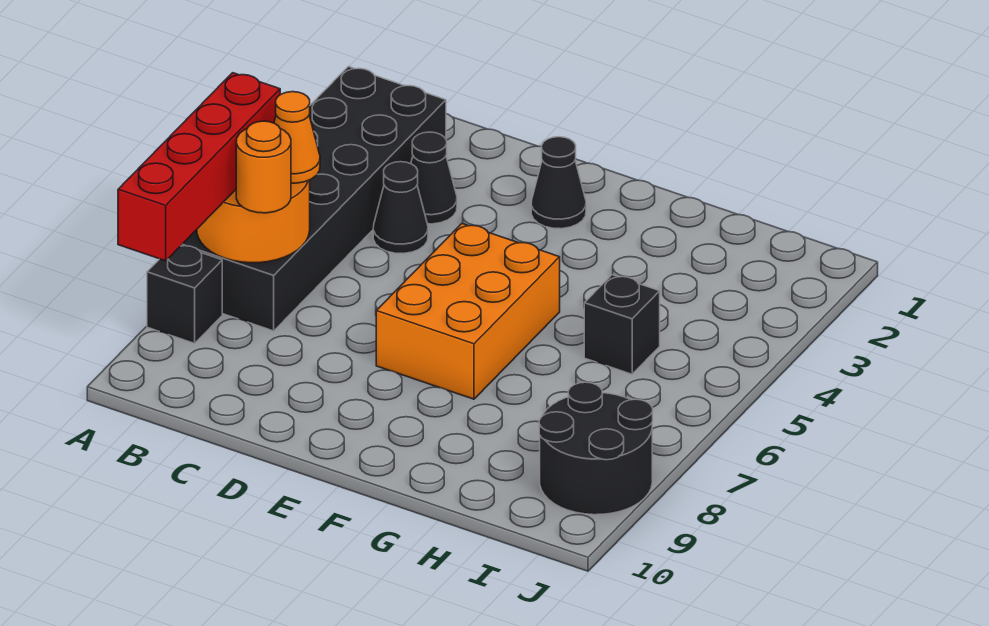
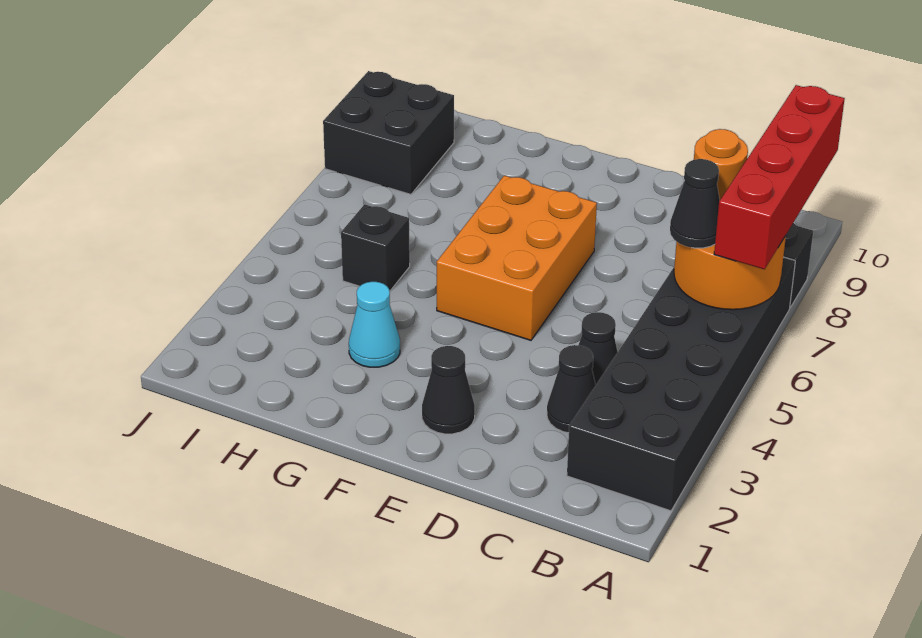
orange 1x1 cone [274,92,320,183] -> black 1x1 cone [670,159,720,248]
none -> cyan 1x1 cone [349,282,400,367]
black 2x2 round brick [539,382,653,515] -> black 2x2 brick [323,71,454,194]

